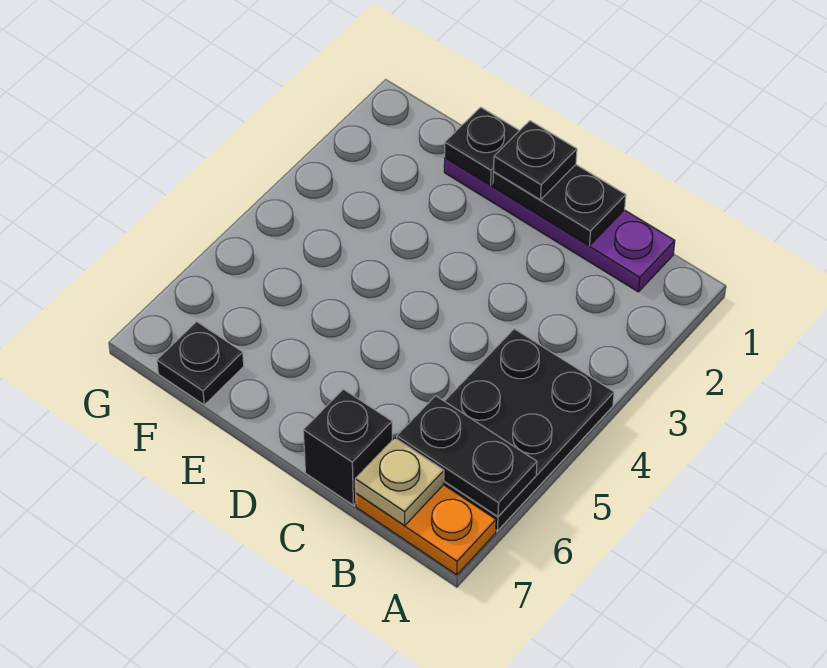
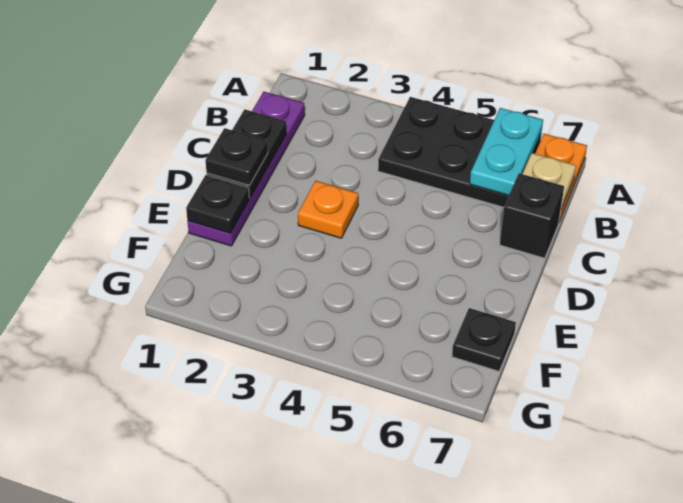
black 1x2 plate [397,396,537,517] -> cyan 1x2 plate [470,108,543,195]
none -> orange 1x1 plate [298,181,358,238]

